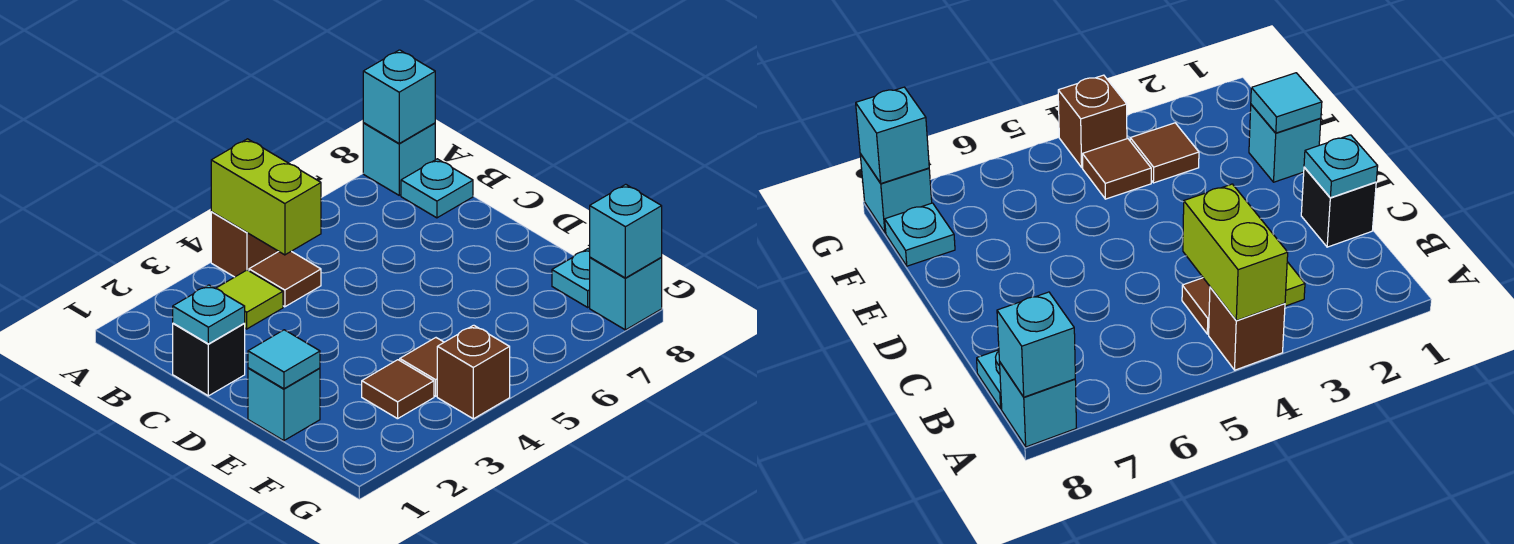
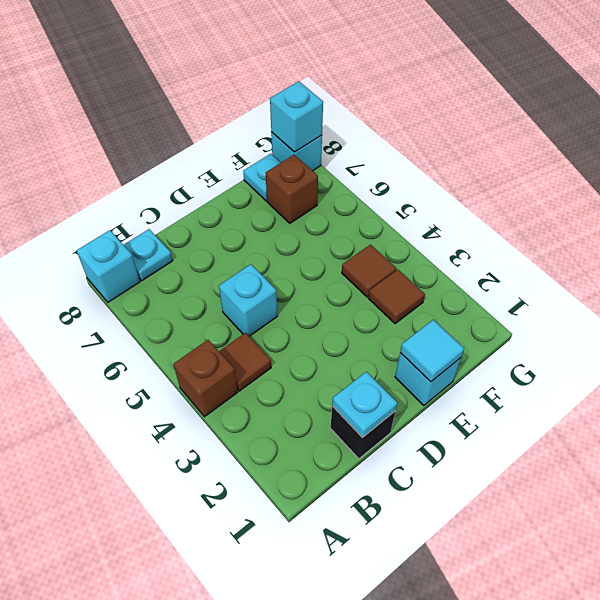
lime 1x2 brick [211,139,321,255] -> none
cyan 1x1 brick [363,50,435,143] -> cyan 1x1 brick moved to [219,264,277,336]
lime 1x1 tile [216,270,283,329] -> none
brown 1x1 brick [437,325,510,419] -> brown 1x1 brick moved to [266,155,318,223]

